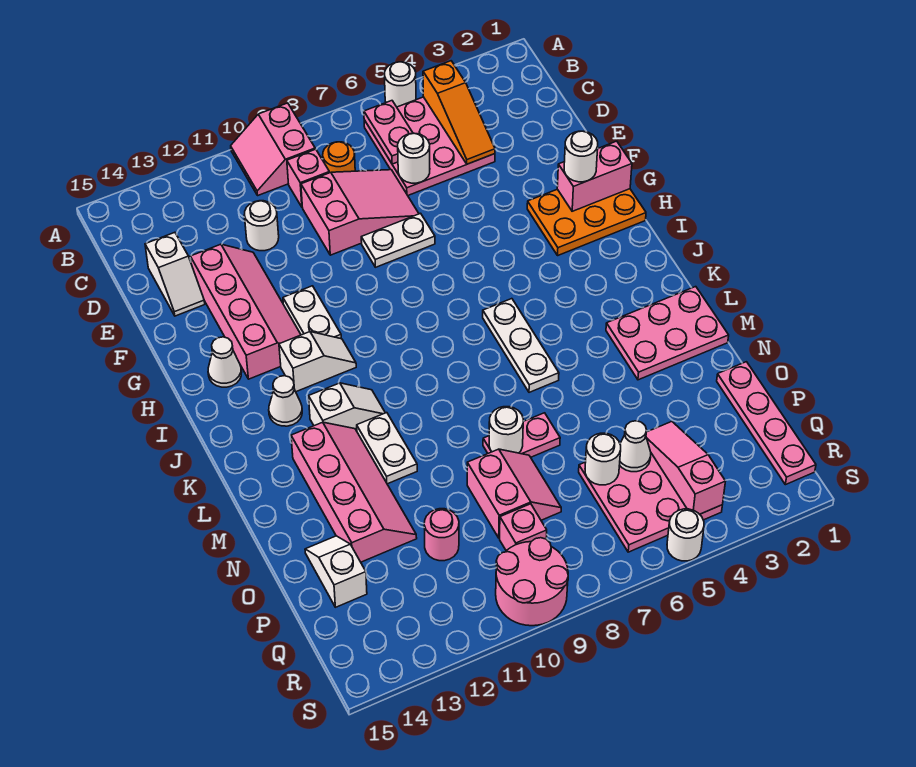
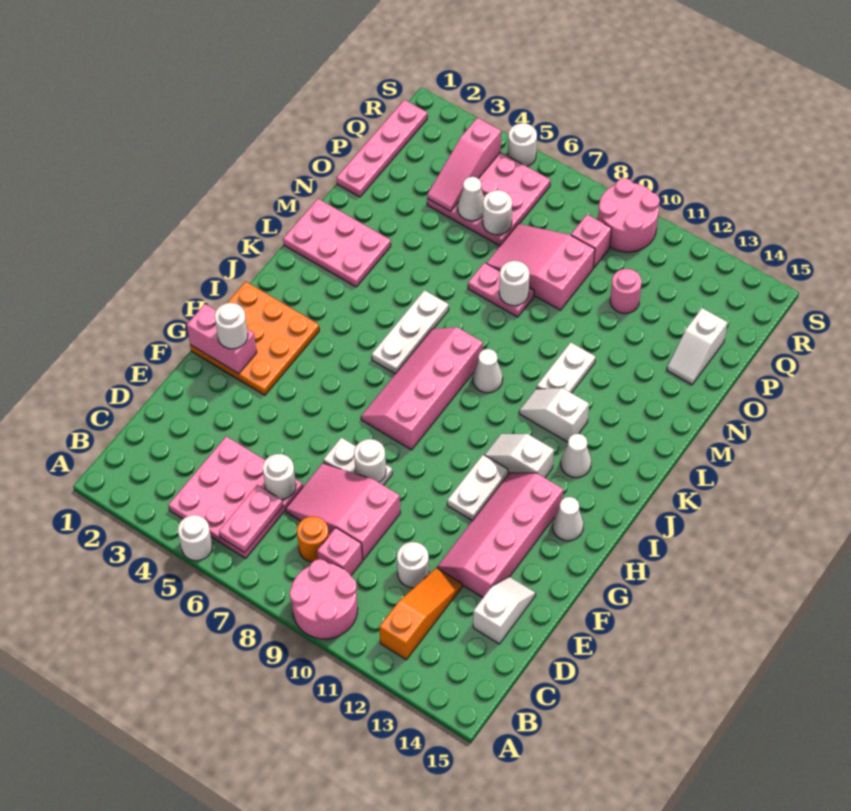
pink 2x2 slope [231,103,315,195] -> pink 2x2 round brick [290,559,358,639]
orange 1x3 slope [423,61,495,164] -> orange 1x3 slope moved to [379,568,462,660]
none -> white 1x1 round brick [354,439,386,482]
orange 2x3 plate [527,189,646,255] -> orange 3x3 plate [190,282,319,395]
none -> white 1x1 cone [473,349,503,393]
pink 2x4 slope [291,422,417,562] -> pink 2x4 slope moved to [361,327,483,450]
pink 2x2 slope [467,449,561,538] -> pink 2x3 slope [487,224,595,310]

